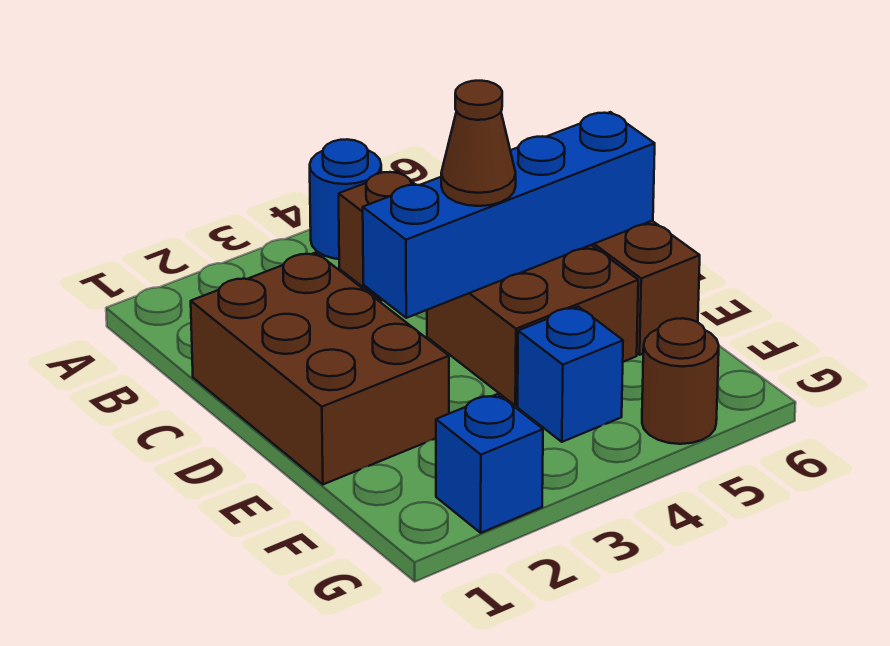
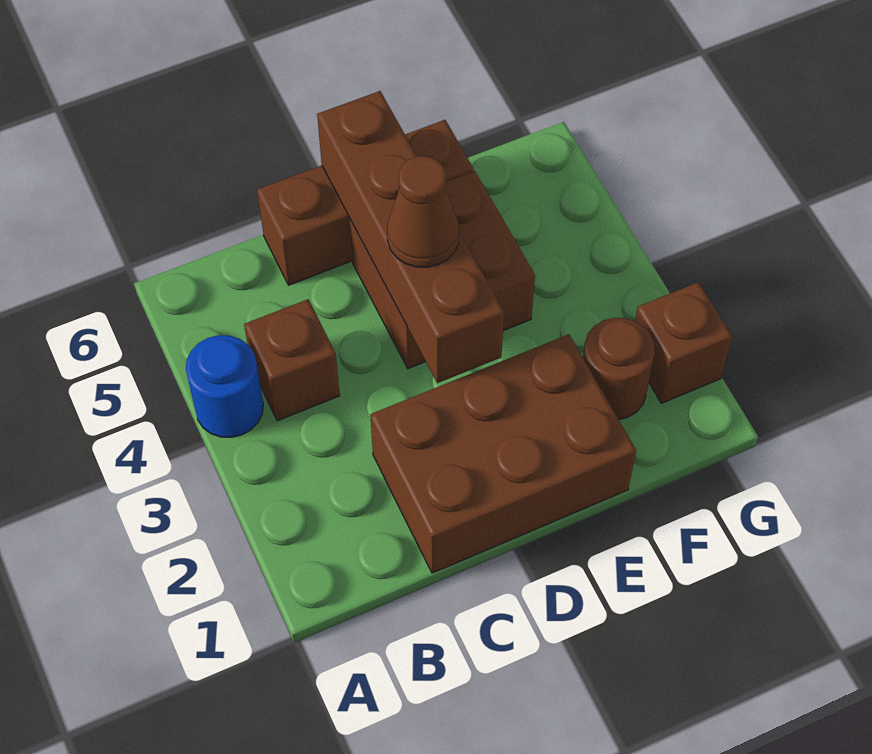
blue 1x4 brick [363,112,655,318] -> brown 1x4 brick [317,91,504,383]
blue 1x1 brick [518,307,623,442] -> none
blue 1x1 brick [436,394,543,533] -> brown 1x1 brick [635,282,732,403]
brown 1x1 round brick [642,318,719,444] -> brown 1x1 round brick moved to [583,318,655,420]

